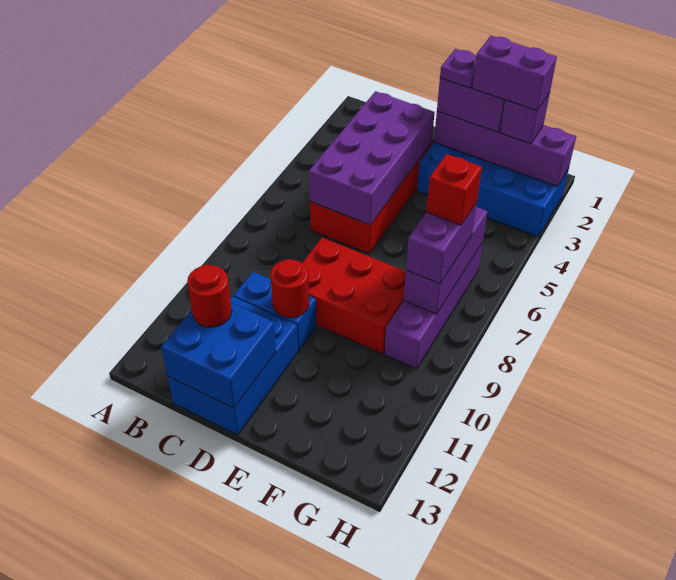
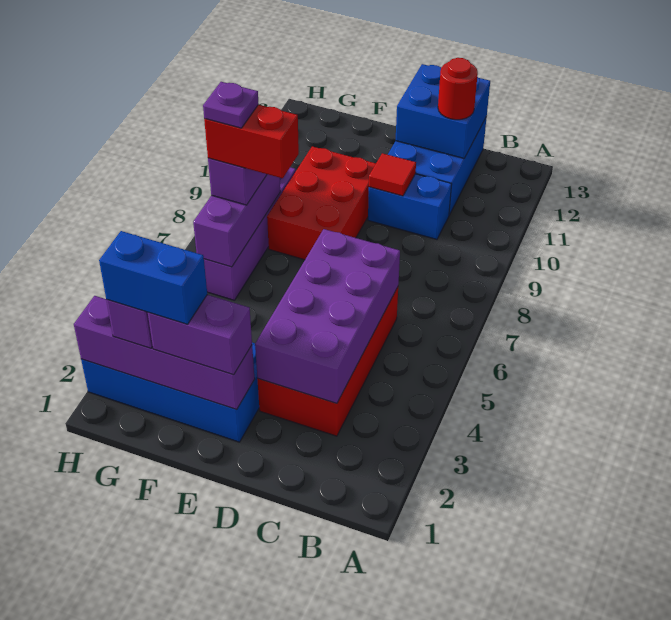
red 2x3 brick [302,237,406,354] -> red 2x3 brick turned to [267,146,376,260]
red 1x1 round brick [271,259,309,318] -> red 1x1 tile [369,153,416,196]
purple 1x1 plate [440,49,476,88] -> purple 1x1 plate moved to [203,82,259,128]
purple 1x2 brick [472,36,557,111] -> blue 1x2 brick [99,231,207,324]
red 1x1 brick [426,154,482,225] -> red 1x2 brick [204,105,299,178]

